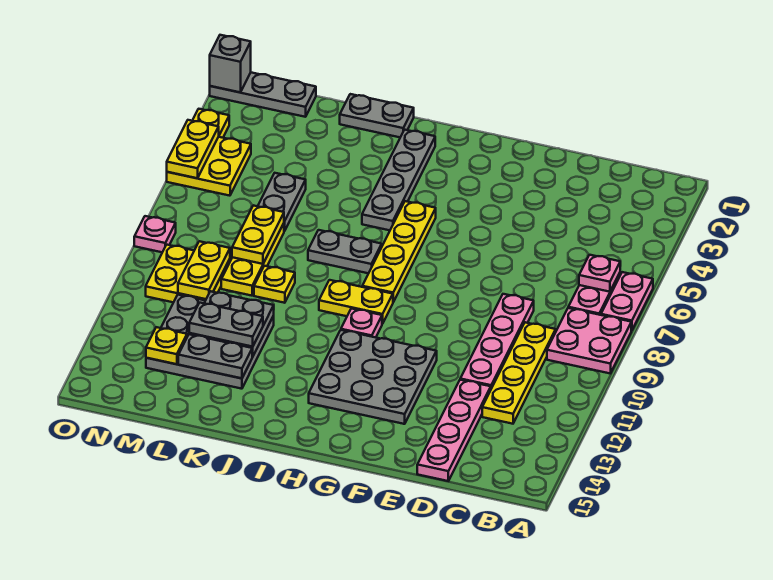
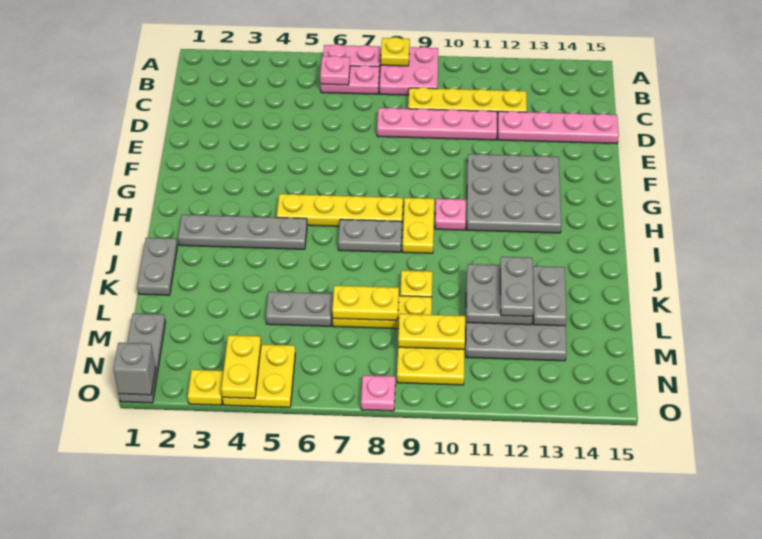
grey 1x2 plate [308,230,382,273] -> grey 1x2 plate turned to [338,219,402,252]
yellow 1x1 plate [146,327,187,364] -> yellow 1x1 plate moved to [381,37,410,66]
yellow 1x2 plate [167,120,219,178] -> yellow 1x2 plate turned to [221,335,261,398]

